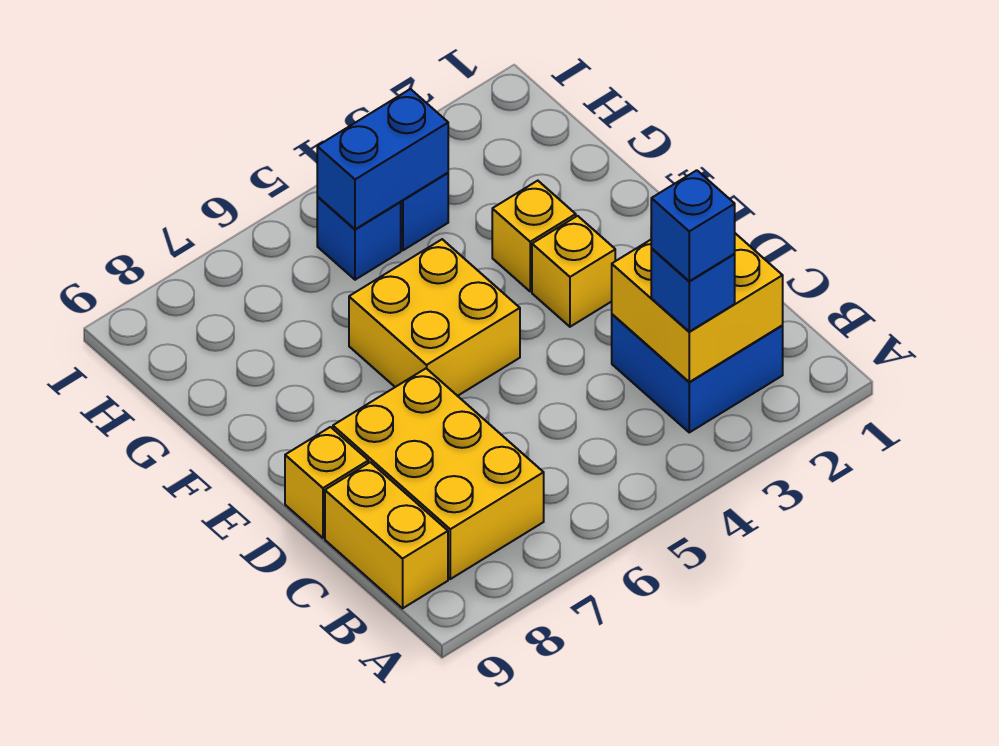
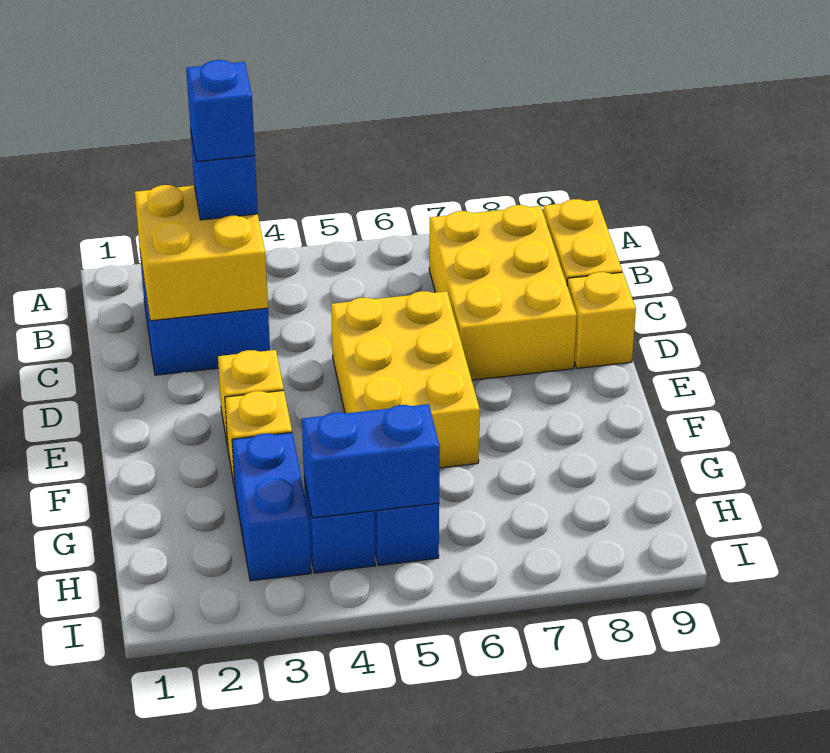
yellow 2x2 brick [349,239,520,396] -> yellow 2x3 brick [331,291,480,468]
none -> blue 1x2 brick [232,433,311,581]

